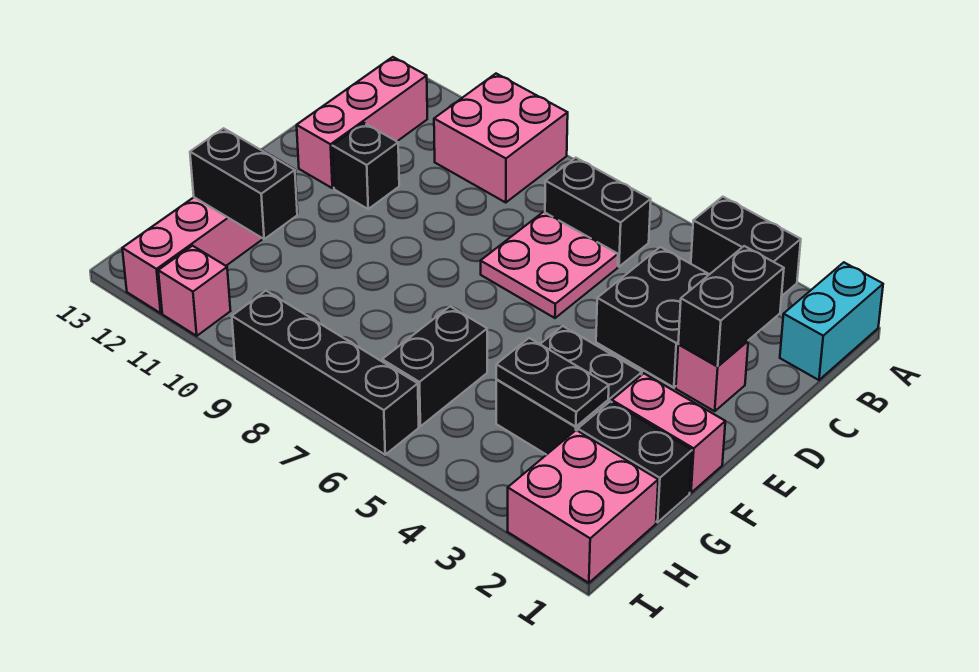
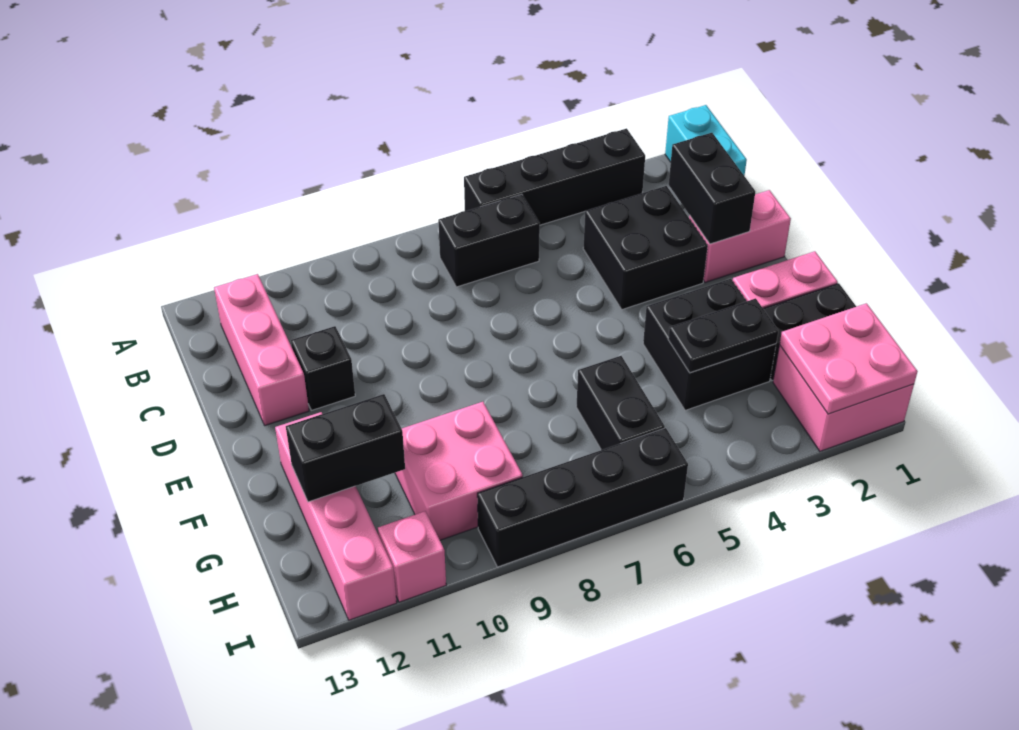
black 1x2 brick [691,197,801,296] -> black 1x4 brick [464,128,645,225]
pink 2x2 brick [434,74,568,202] -> pink 2x2 brick moved to [395,402,523,540]
pink 2x2 plate [481,212,618,318] -> pink 2x2 plate moved to [780,303,918,414]
pink 1x1 brick [676,341,748,411] -> pink 1x2 brick [689,190,791,283]

